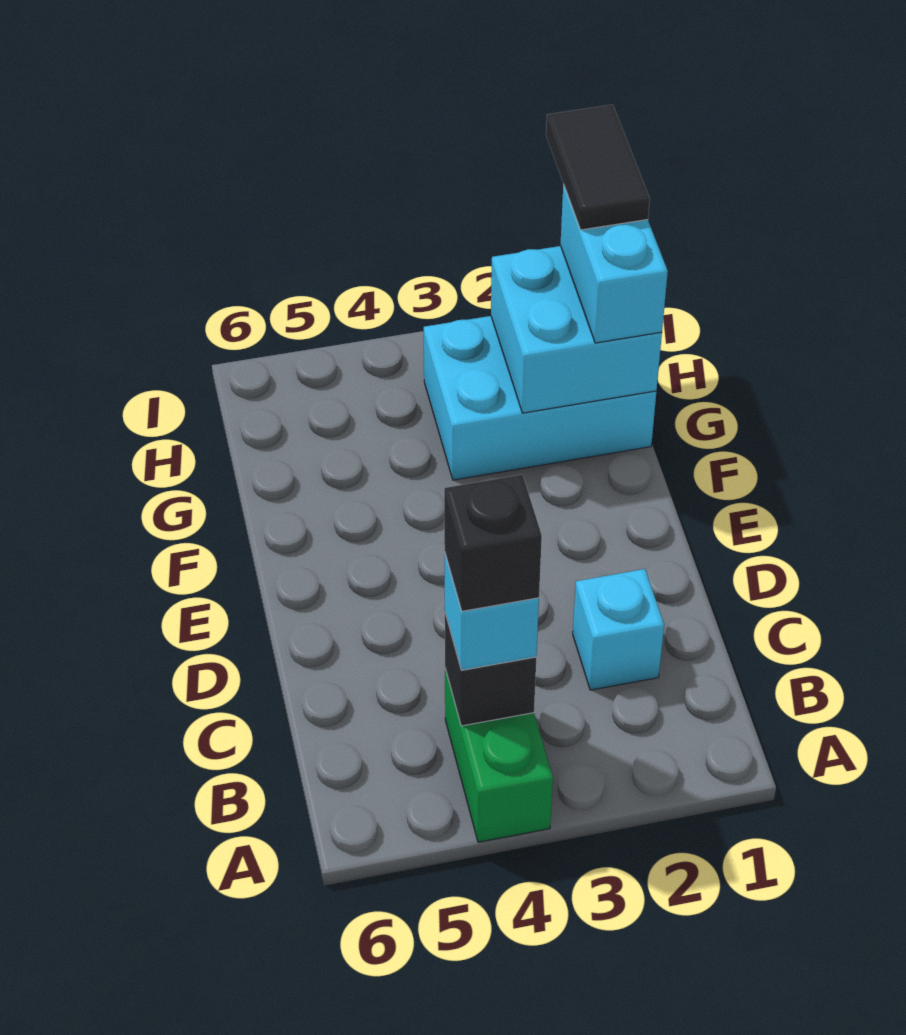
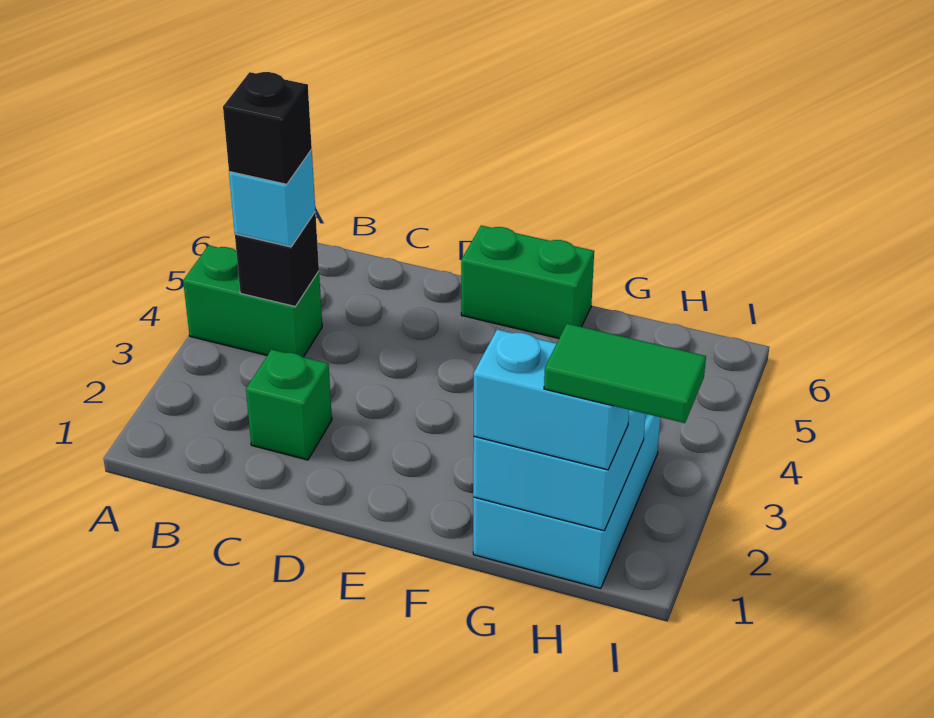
cyan 1x1 brick [573,569,664,690] -> green 1x1 brick [246,349,332,460]
none -> green 1x2 brick [461,226,594,338]
black 1x2 tile [546,105,650,230] -> green 1x2 tile [544,324,706,423]

